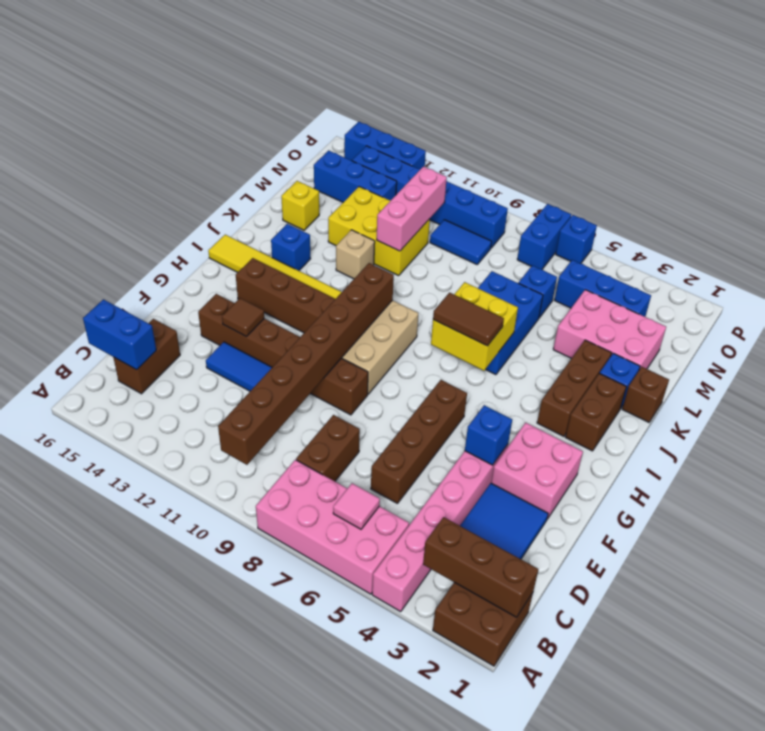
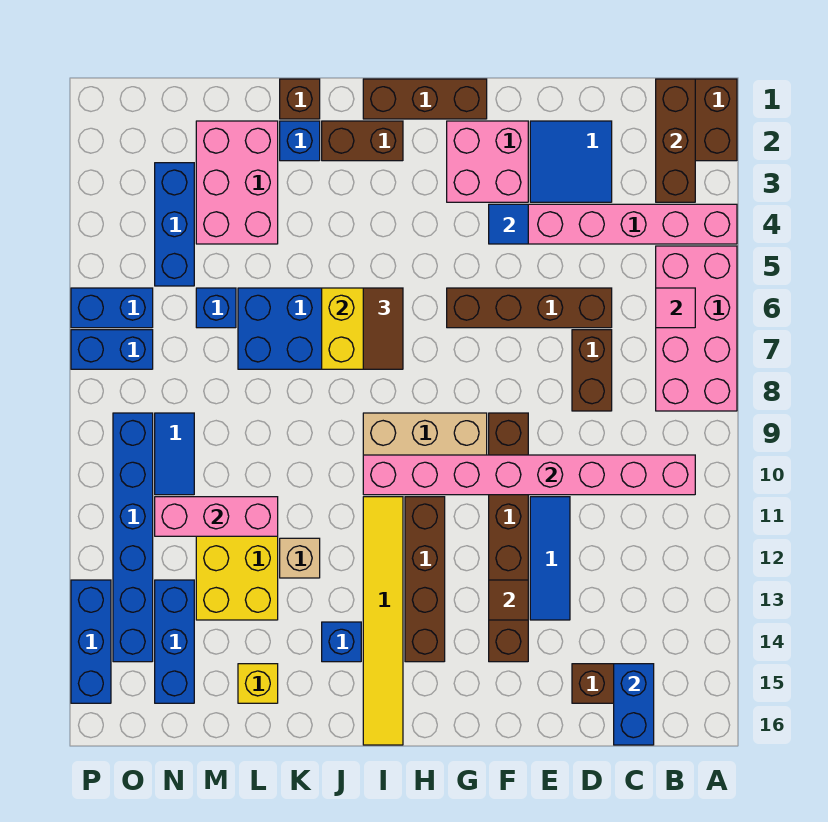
brown 1x8 brick [218,263,394,465] -> pink 1x8 brick [363,455,695,495]
brown 1x2 brick [296,415,360,481] -> brown 1x2 brick turned to [572,330,612,411]
blue 1x1 brick [465,405,512,465] -> blue 1x1 tile [489,204,528,244]
brown 1x3 brick [537,340,611,436] -> brown 1x3 brick moved to [363,79,487,119]
blue 1x1 brick [556,215,597,263] -> blue 1x2 brick [71,288,153,328]

